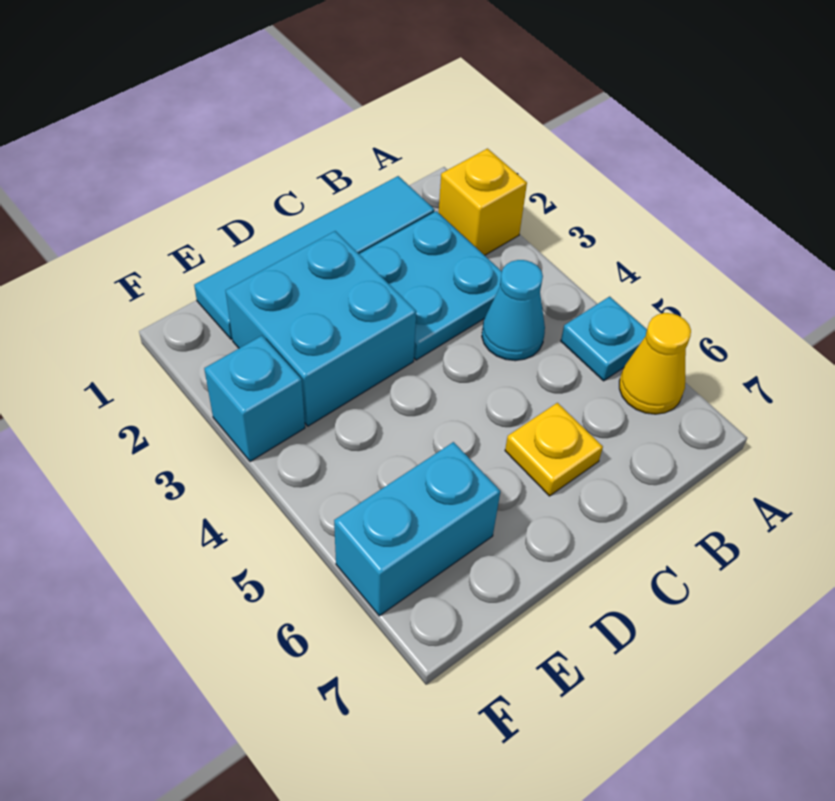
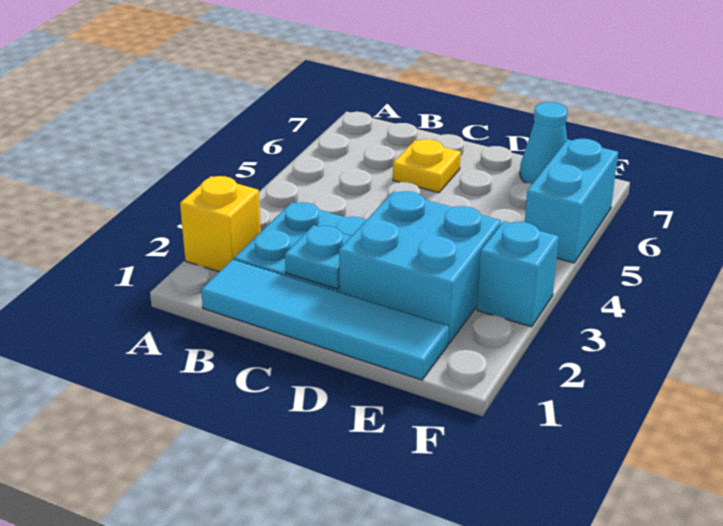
cyan 1x1 plate [561,297,647,381] -> cyan 1x1 plate moved to [285,225,351,289]
yellow 1x1 cone [619,313,691,414] -> none
cyan 1x1 cone [482,260,545,361] -> cyan 1x1 cone moved to [520,102,568,184]
cyan 1x2 brick [334,442,500,616] -> cyan 1x2 brick turned to [525,139,618,263]

